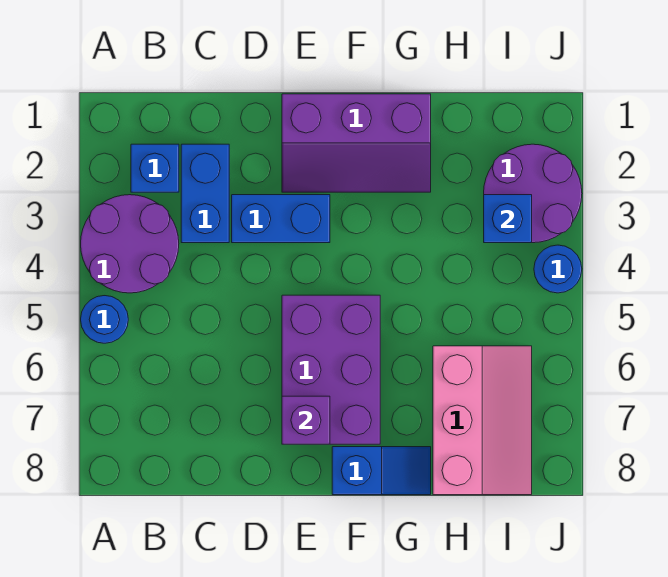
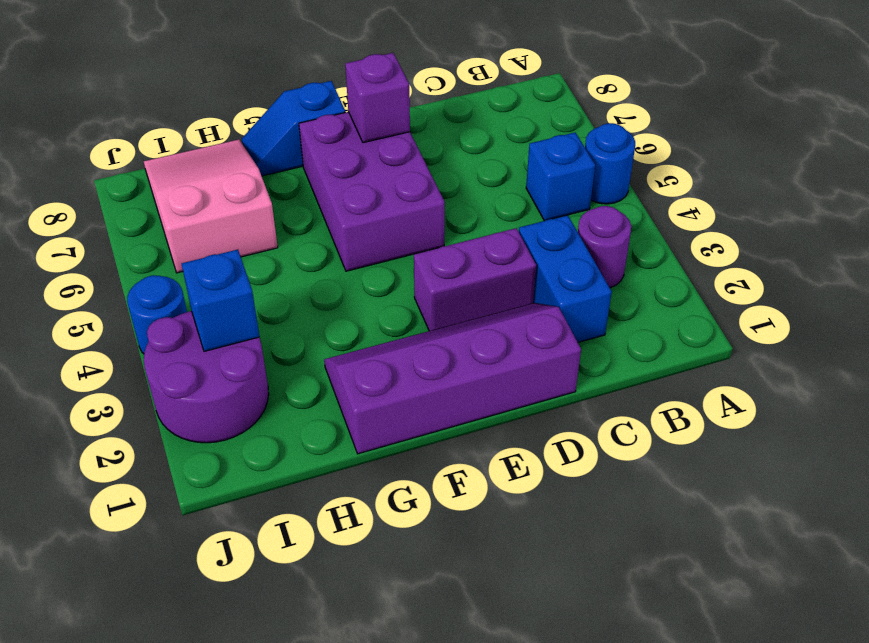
purple 2x2 round brick [81,195,179,293] -> purple 1x1 round brick [578,206,631,288]
blue 1x1 brick [131,144,179,192] -> blue 1x1 brick moved to [526,133,595,221]
blue 1x2 brick [232,195,330,243] -> purple 1x2 brick [414,228,536,331]
purple 2x3 slope [282,94,431,192] -> purple 2x4 slope [324,303,581,454]
pink 2x3 slope [433,346,532,495] -> pink 2x3 slope turned to [144,139,278,273]

